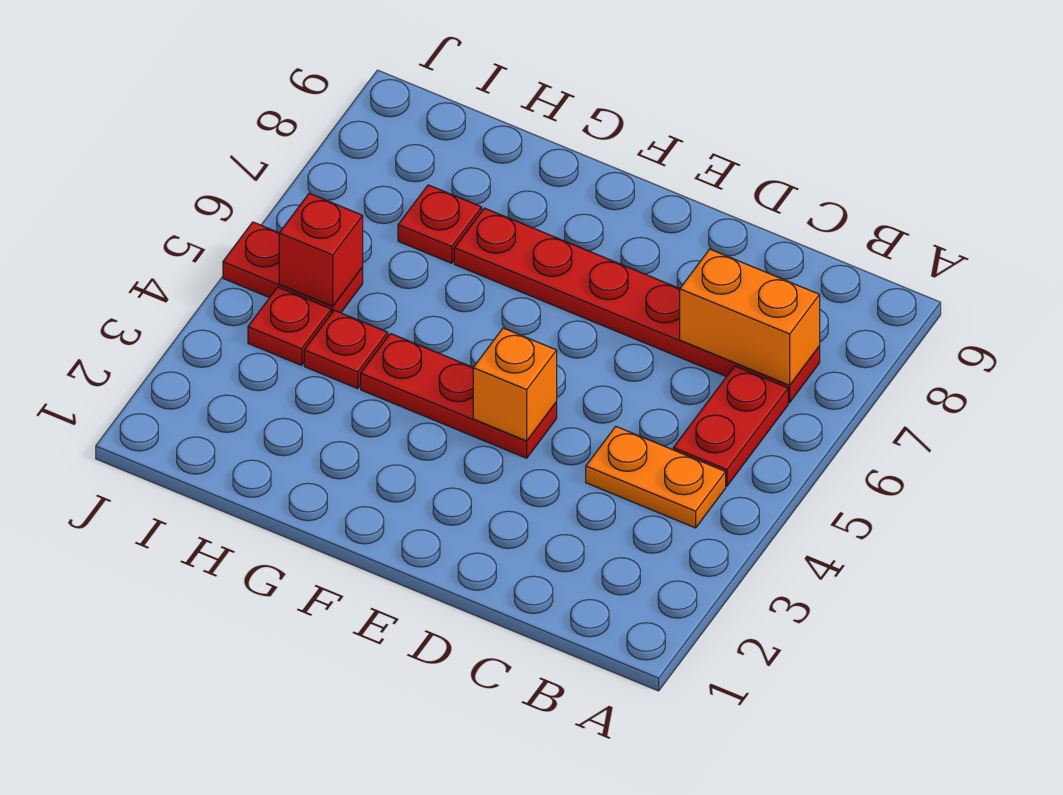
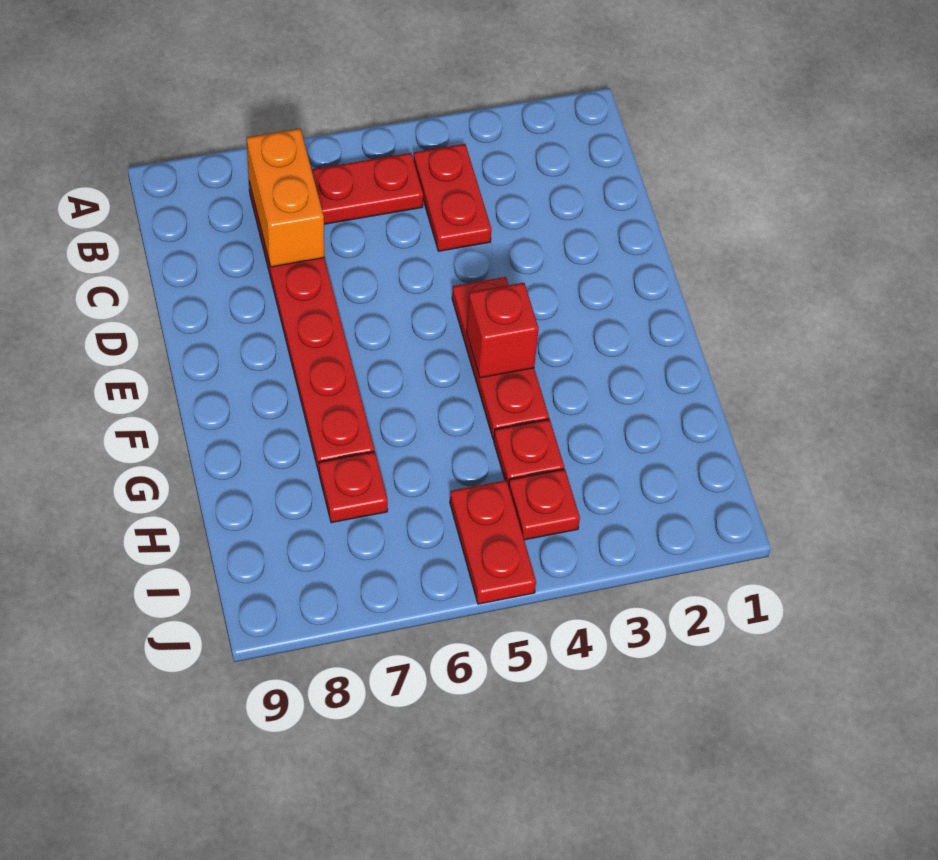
orange 1x2 plate [586,427,726,528] -> red 1x2 plate [414,144,492,251]
orange 1x1 brick [473,328,557,441] -> none
red 1x1 brick [279,193,363,306] -> red 1x1 brick moved to [467,283,539,378]

